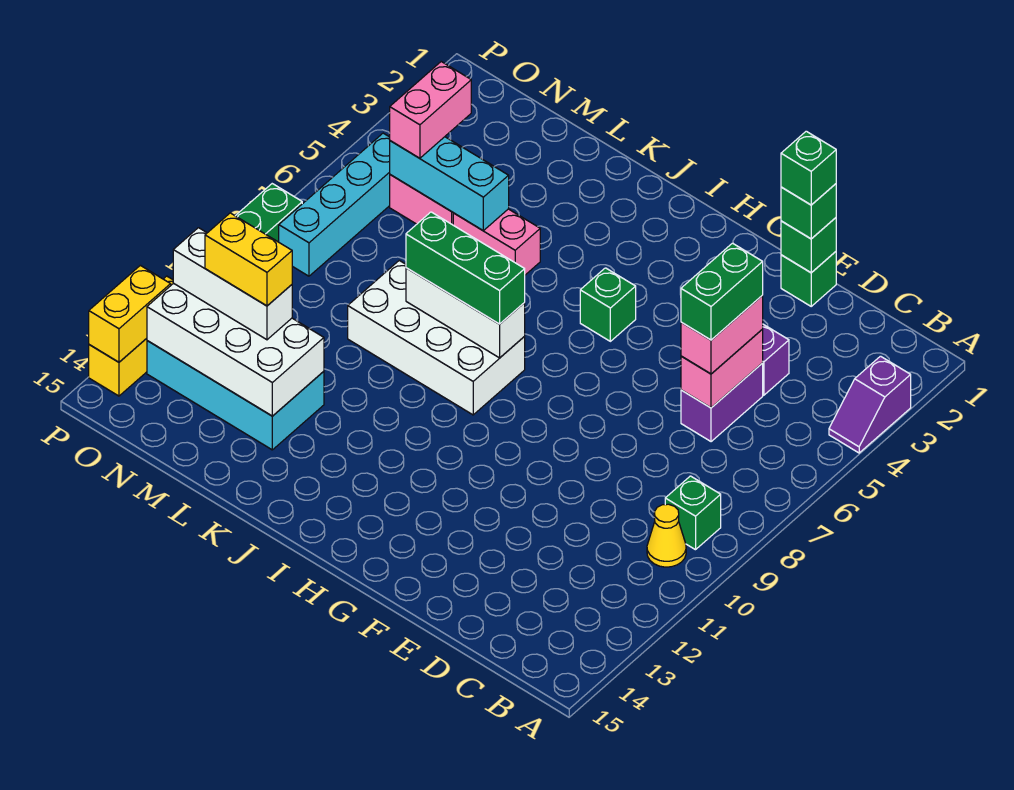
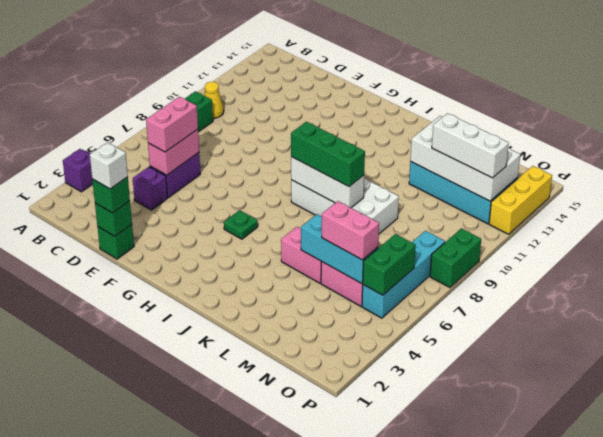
green 1x2 brick [681,243,763,340] -> green 1x2 brick moved to [363,234,416,295]
green 1x1 brick [781,131,836,205] -> white 1x1 brick [90,142,128,189]
green 1x1 brick [580,268,636,341] -> green 1x1 plate [224,210,258,239]
yellow 1x2 brick [205,213,292,306] -> none
pink 1x2 brick [390,62,471,158] -> pink 1x2 brick turned to [321,201,379,260]
yellow 1x2 brick [89,265,171,362] -> none

